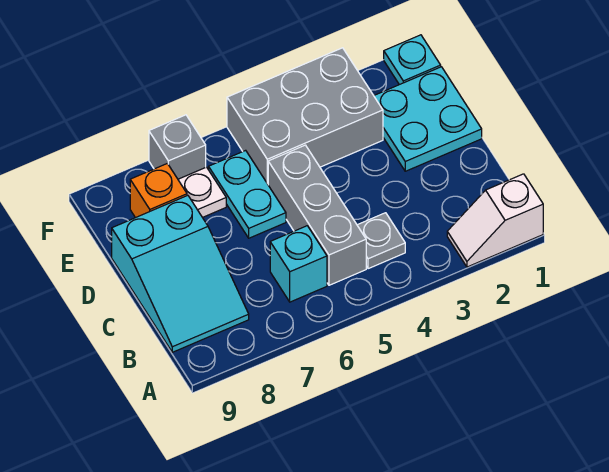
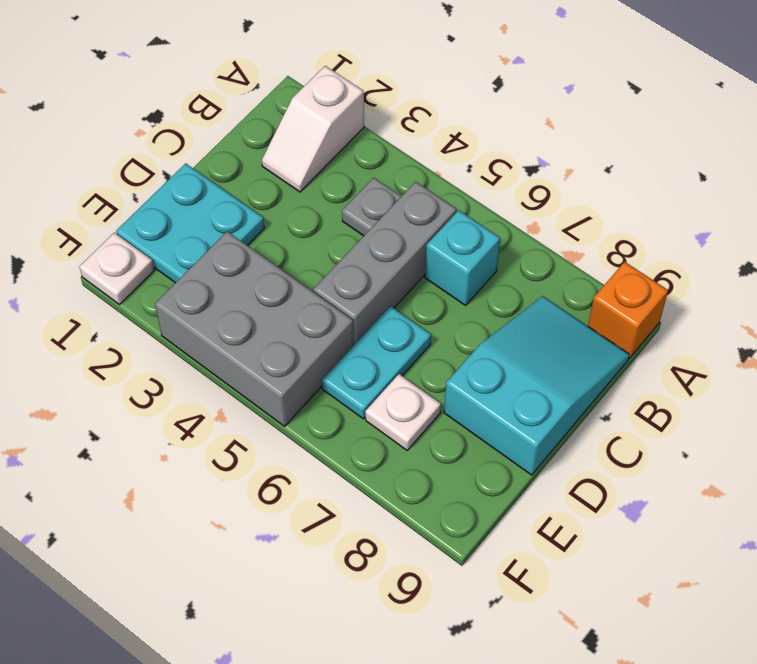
white 1x2 slope [447,174,543,267] -> white 1x2 slope turned to [262,66,364,192]
orange 1x1 brick [130,163,187,218] -> orange 1x1 brick moved to [588,262,668,358]
cyan 1x1 plate [384,35,441,85] -> white 1x1 plate [79,233,154,305]
grey 1x1 brick [149,115,206,179] -> none

